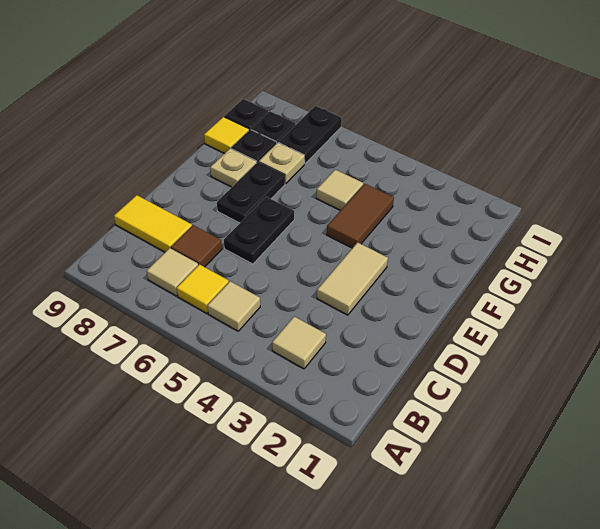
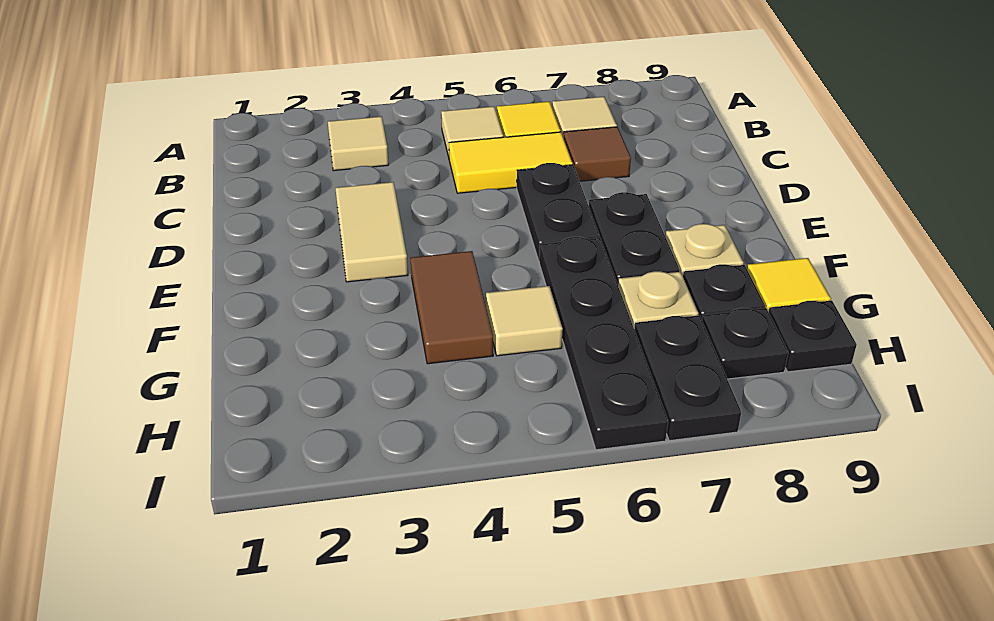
yellow 1x2 tile [114,195,192,252] -> yellow 1x2 tile moved to [449,132,573,193]
none -> black 1x4 plate [539,237,668,450]

